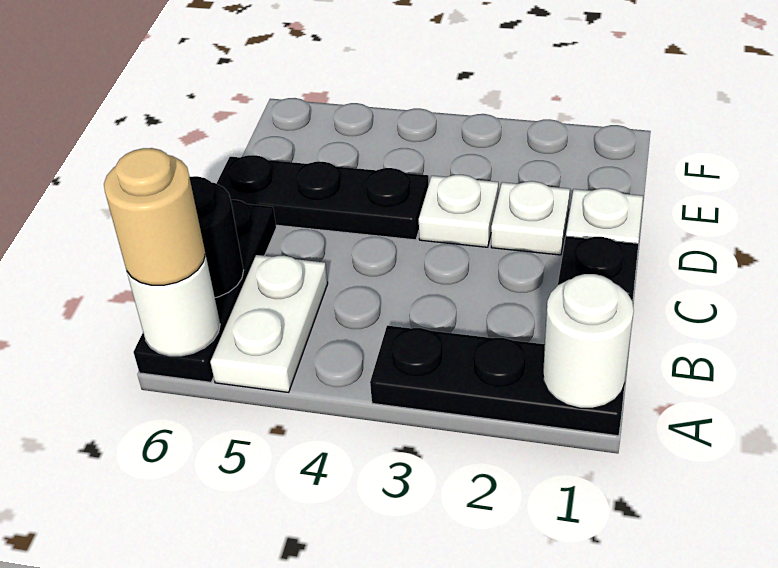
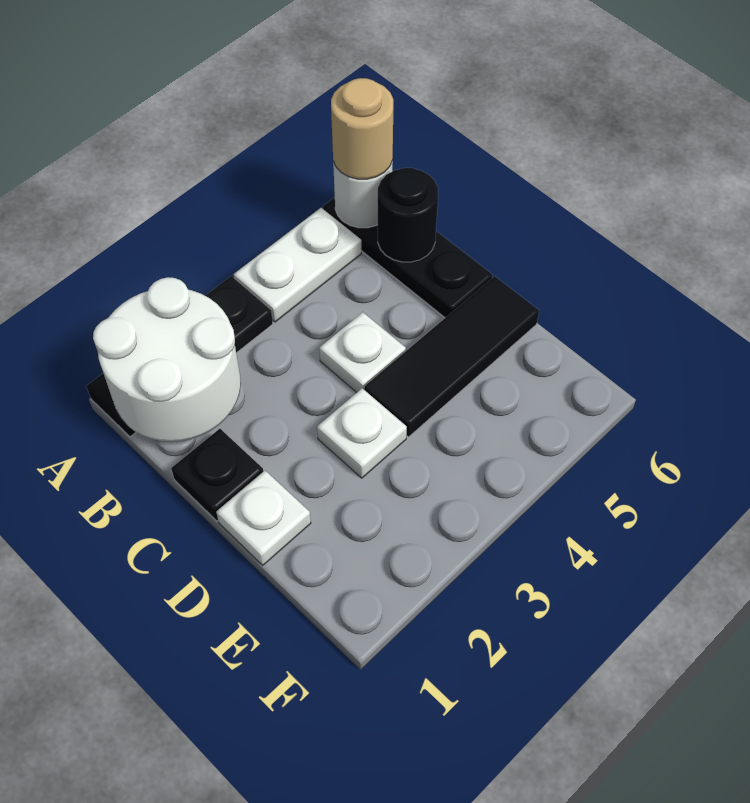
white 1x1 round brick [543,274,634,408] -> white 2x2 round brick [93,277,241,442]
white 1x2 plate [210,255,328,392] -> white 1x2 plate turned to [234,208,361,322]
white 1x1 plate [491,181,570,255] -> white 1x1 plate moved to [319,312,406,392]
black 1x3 plate [216,155,429,240] -> black 1x3 tile [364,276,539,437]

